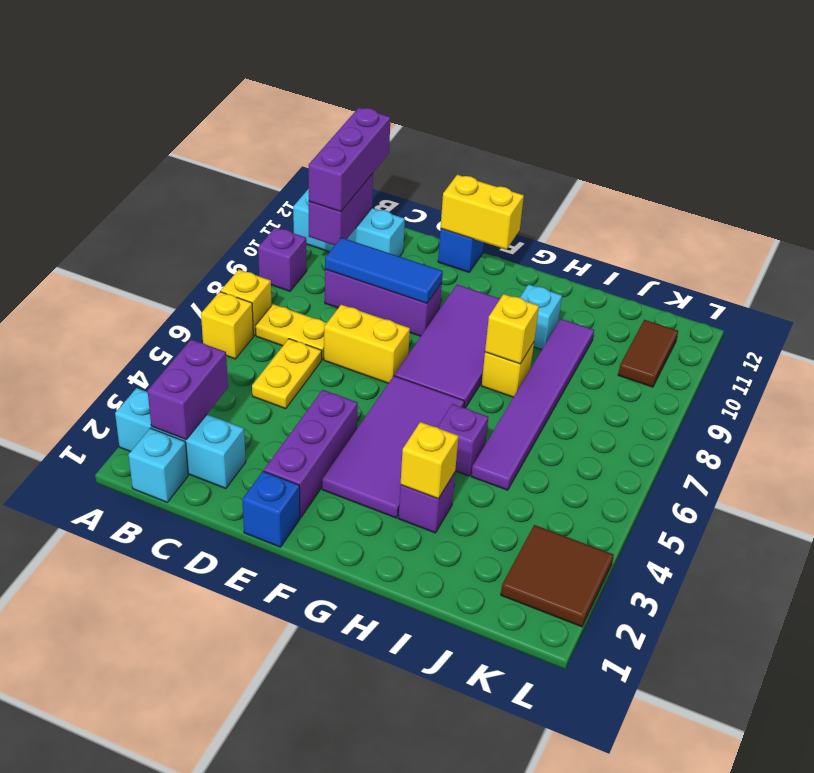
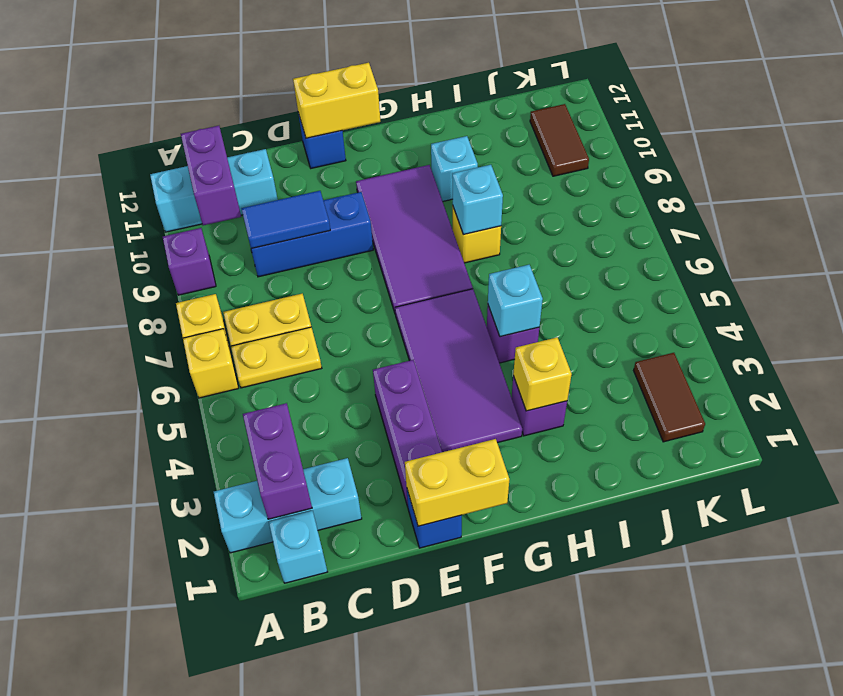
purple 1x3 brick [309,108,391,212] -> none
yellow 1x2 plate [252,339,322,409] -> yellow 1x2 plate turned to [231,327,322,388]
purple 1x3 brick [325,269,442,336] -> blue 1x3 brick [249,192,373,277]
blue 1x3 tile [325,238,443,303] -> blue 1x2 tile [241,191,330,249]
yellow 1x2 brick [324,305,410,383] -> yellow 1x2 brick moved to [405,439,509,526]
none -> cyan 1x1 brick [488,265,543,337]
yellow 1x1 brick [485,294,539,364] -> cyan 1x1 brick [452,165,503,235]
purple 1x6 tile [471,319,594,490] -> none
brown 2x2 tile [501,525,614,627] -> brown 1x2 tile [634,353,705,442]

